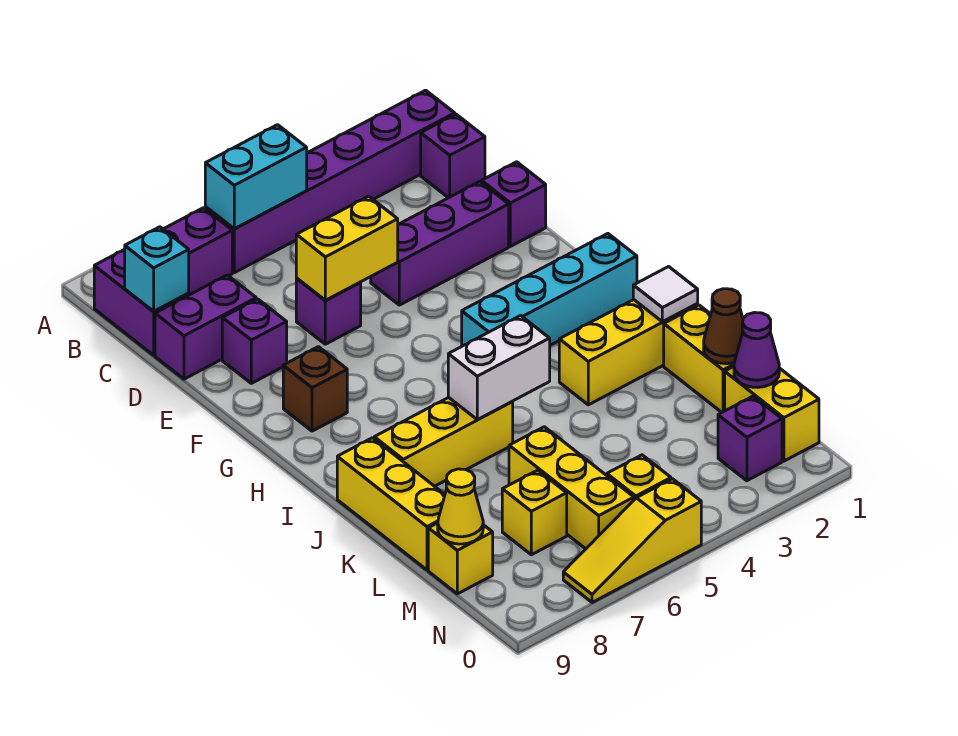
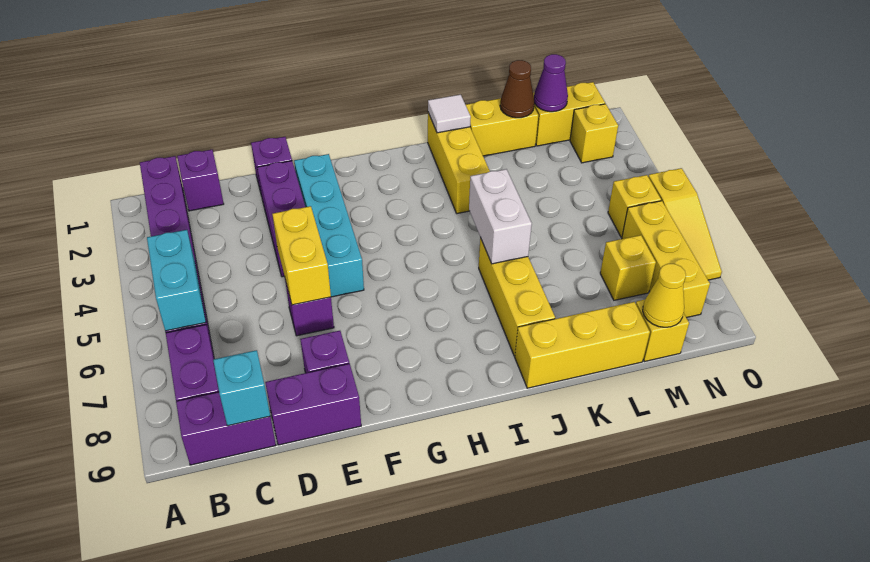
purple 1x2 brick [155,275,256,379] -> purple 1x2 brick turned to [265,364,361,445]
brown 1x1 brick [283,347,347,431] -> none
cyan 1x4 brick [462,234,637,346] -> cyan 1x4 brick moved to [294,154,364,297]
yellow 1x3 brick [509,427,634,549] -> yellow 1x3 brick turned to [622,201,710,318]
purple 1x1 brick [718,396,782,481] -> yellow 1x1 brick [570,104,618,163]

